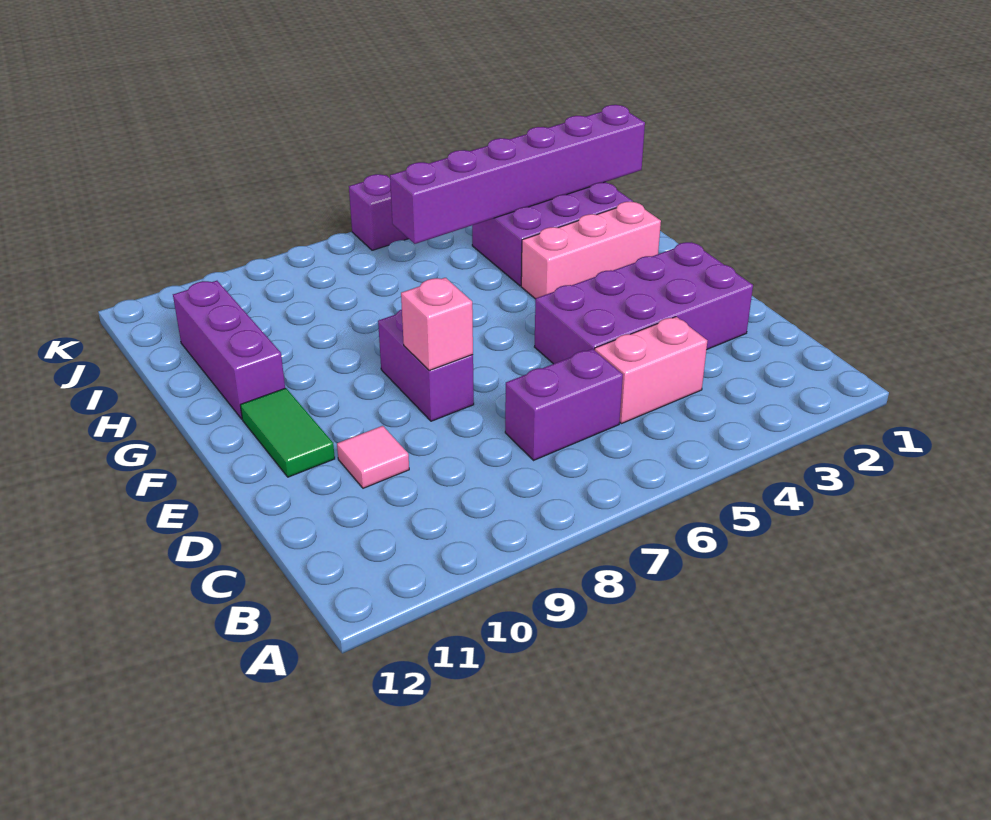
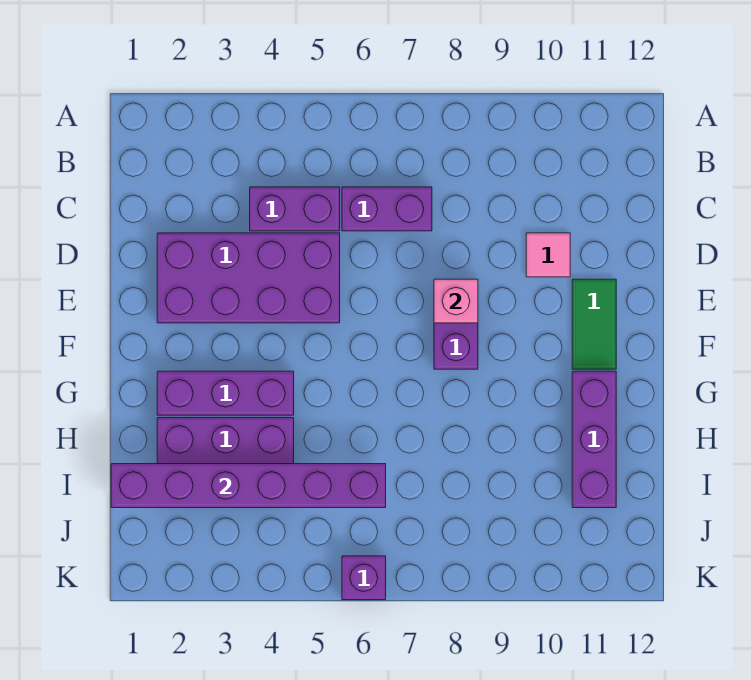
pink 1x2 brick [595,317,707,424] -> purple 1x2 brick [250,187,340,231]
pink 1x3 brick [521,202,661,299] -> purple 1x3 brick [157,371,294,415]

